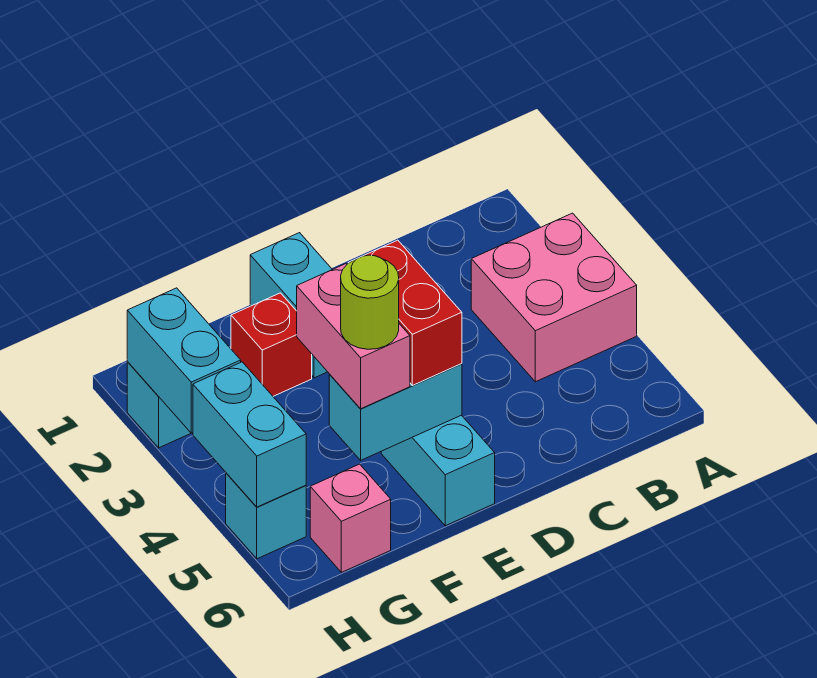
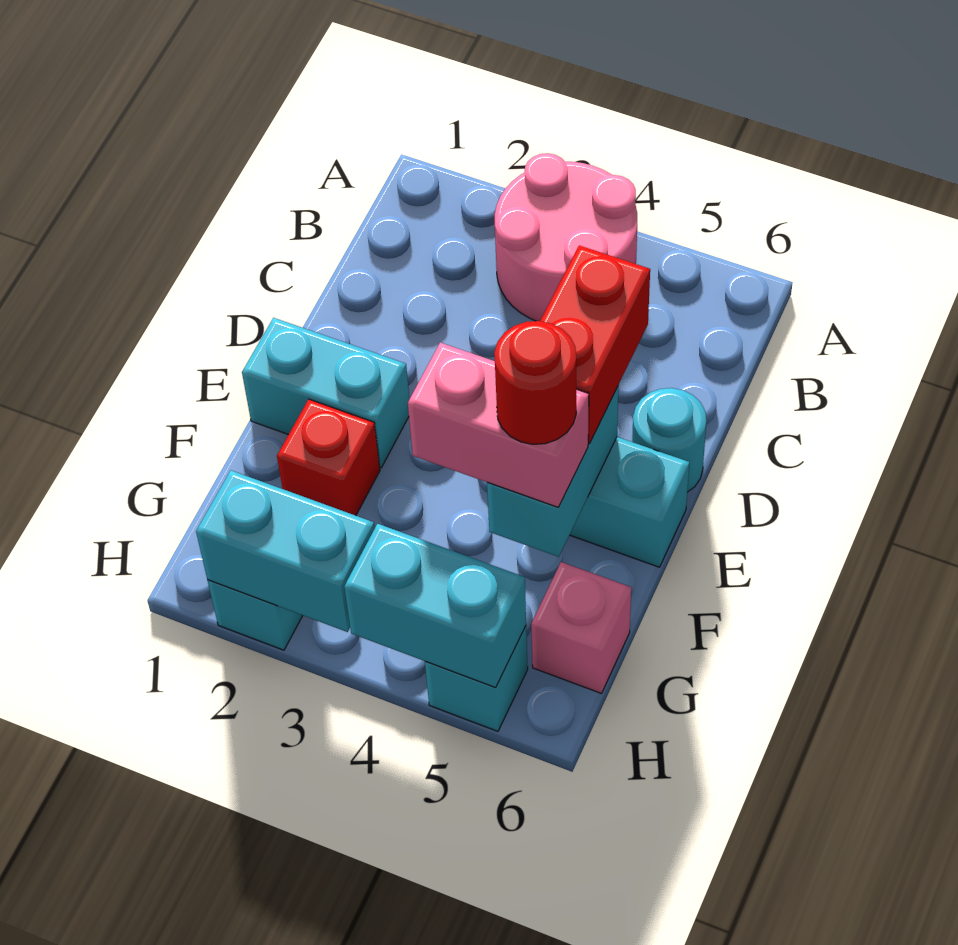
pink 2x2 brick [471,213,637,382] -> pink 2x2 round brick [495,153,637,321]
none -> cyan 1x1 round brick [632,388,706,492]
red 1x2 brick [349,240,462,385] -> red 1x2 brick turned to [540,245,650,444]
lime 1x1 round brick [341,255,399,349] -> red 1x1 round brick [494,321,576,444]

